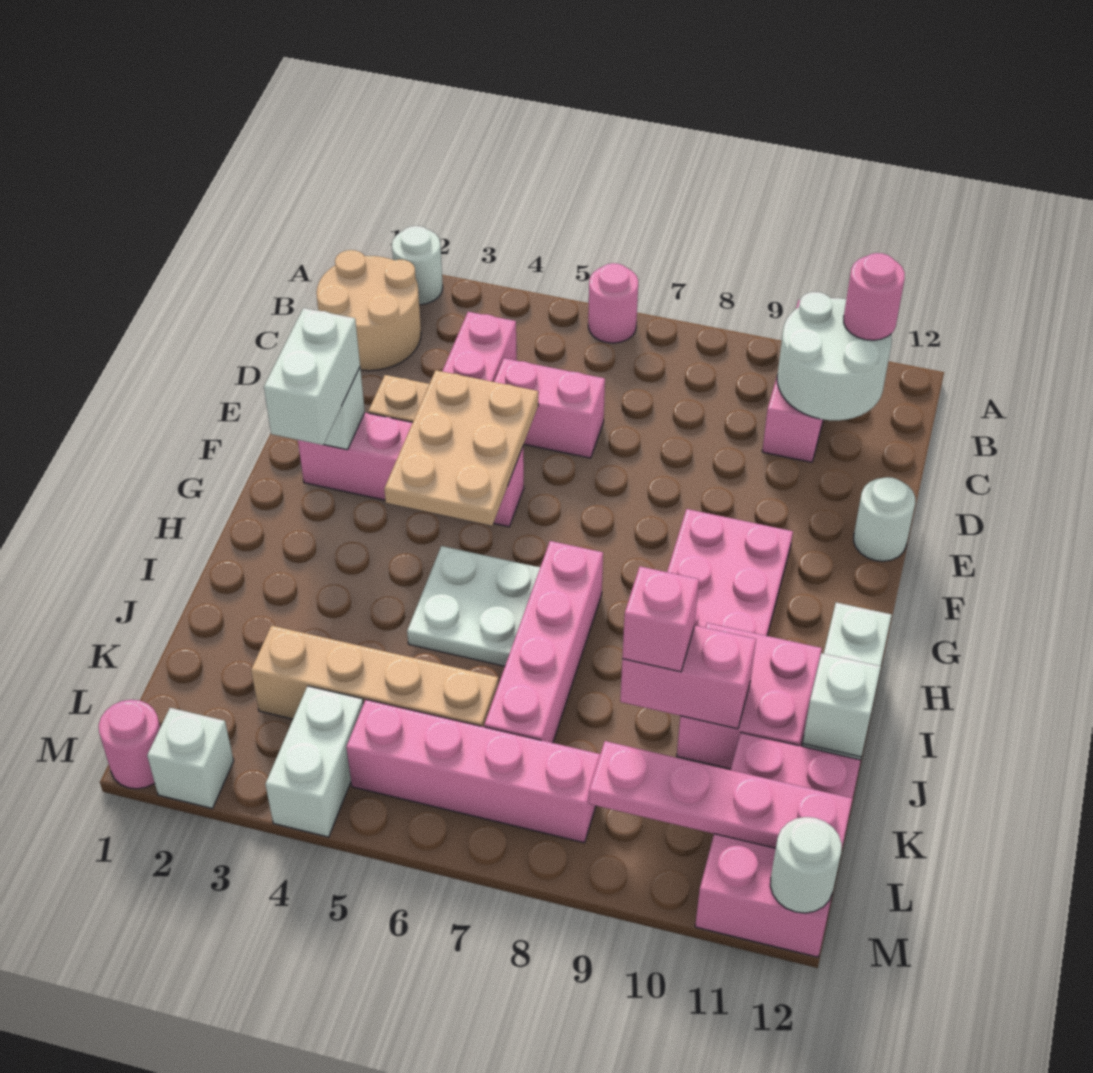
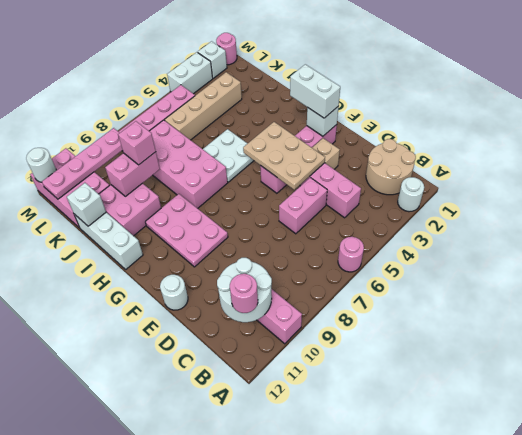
pink 1x4 brick [484,541,603,743] -> pink 2x4 brick [149,120,228,208]
white 1x2 brick [265,686,363,837] -> white 1x2 brick turned to [167,52,213,94]

